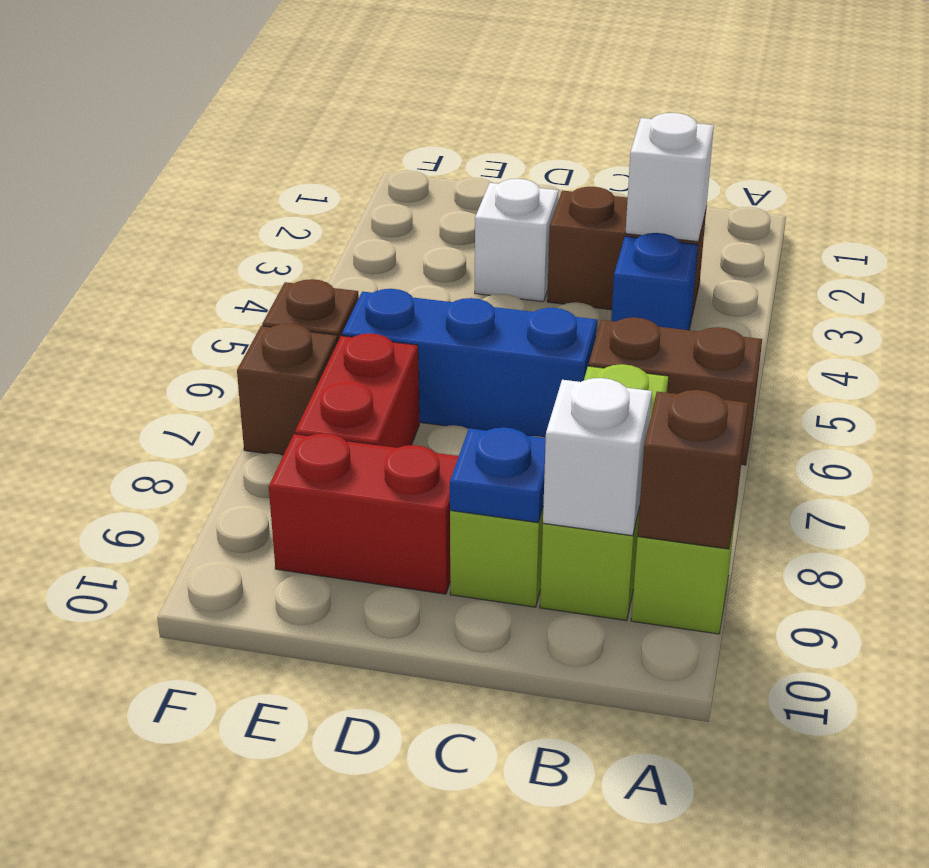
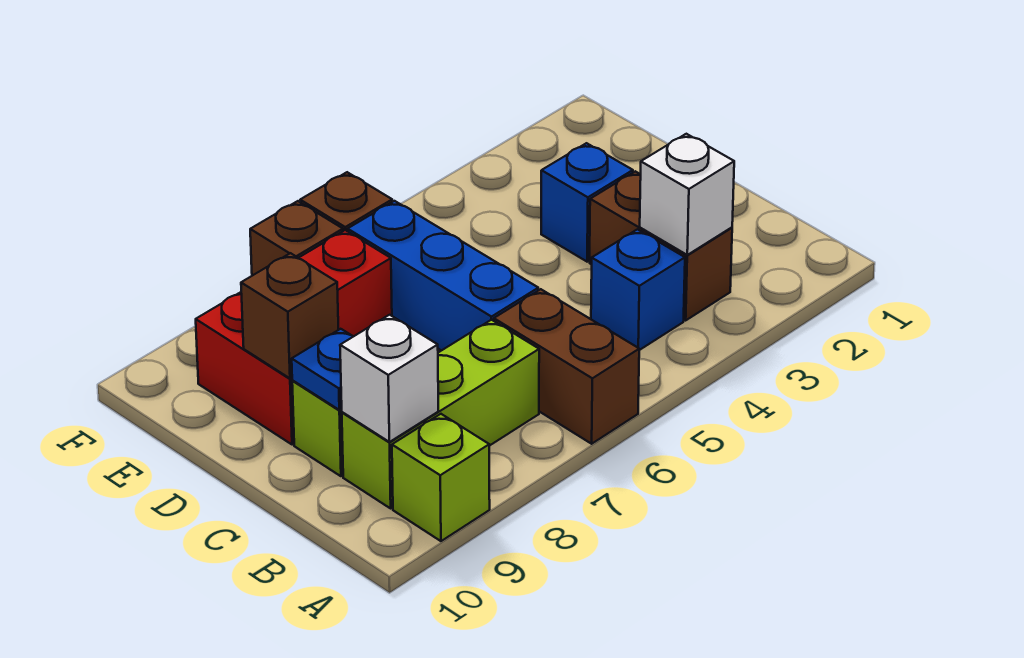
brown 1x1 brick [638,390,748,549] -> brown 1x1 brick moved to [241,253,338,378]
white 1x1 brick [475,179,559,302] -> blue 1x1 brick [541,143,633,262]

